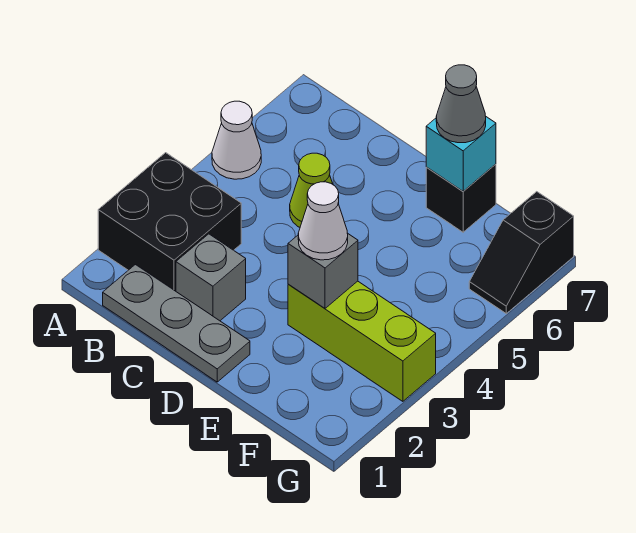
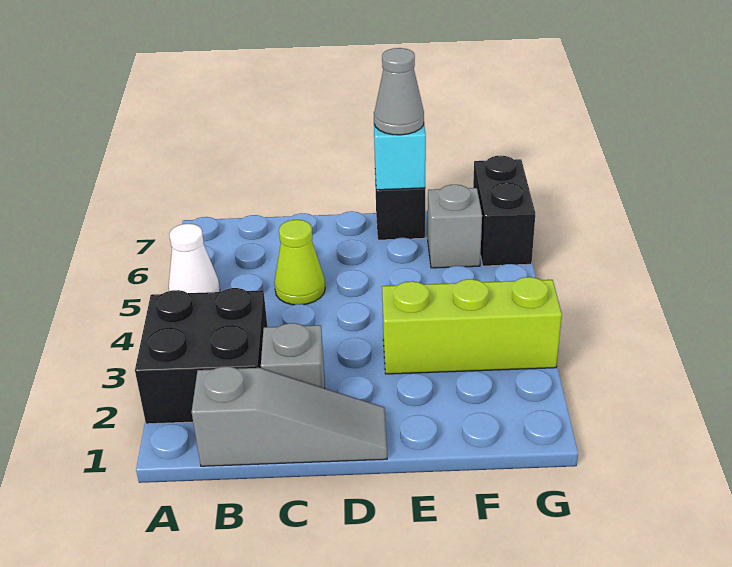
grey 1x3 plate [103,265,250,382] -> grey 1x3 slope [192,366,387,466]
grey 1x1 brick [288,233,358,308] -> grey 1x1 brick moved to [428,185,482,268]
white 1x1 cone [298,182,348,260] -> none
black 1x2 slope [469,192,574,313] -> black 1x2 brick [473,156,536,266]

